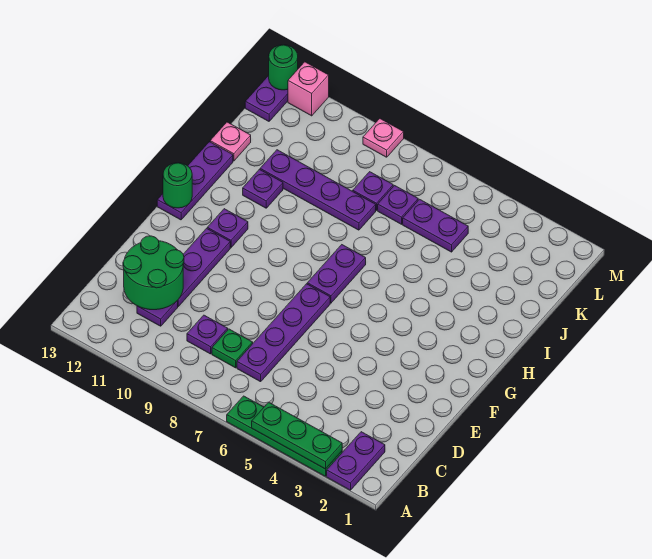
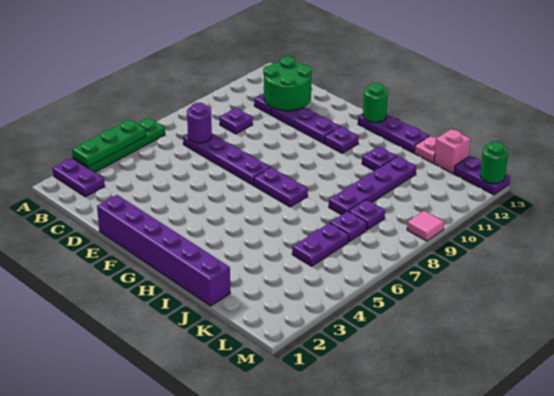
none -> purple 1x1 round brick [187,103,212,143]
green 1x1 plate [212,329,253,368] -> none
none -> purple 1x6 brick [97,195,230,306]
pink 1x1 plate [363,119,404,157] -> pink 1x1 tile [407,211,444,241]
pink 1x1 brick [288,62,329,116] -> pink 1x1 brick moved to [434,129,471,173]

